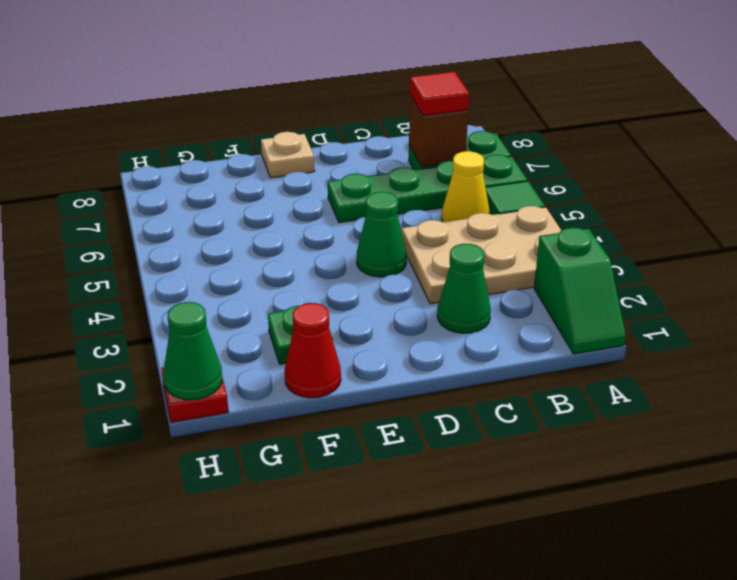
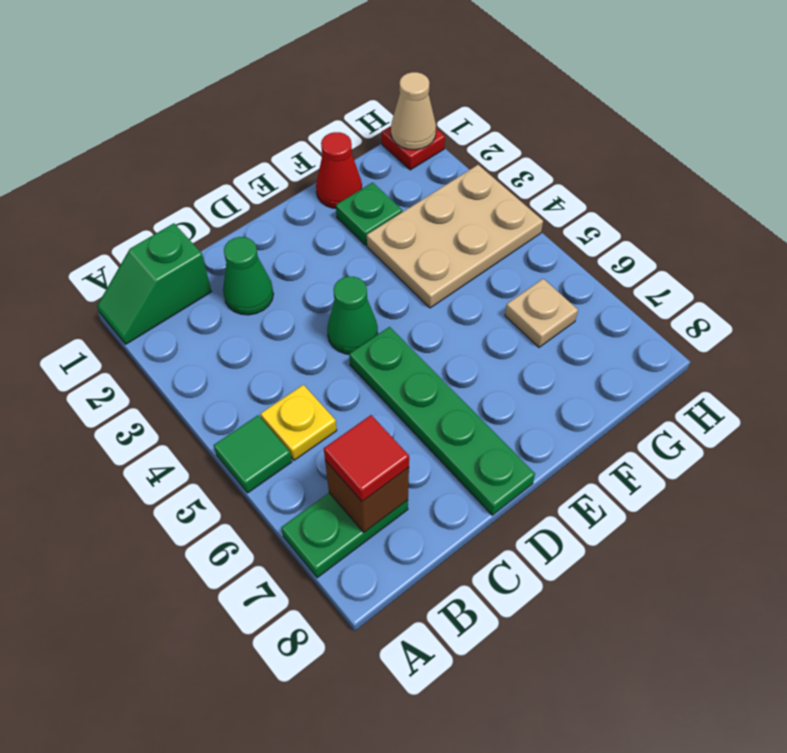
green 1x2 slope [534,228,626,354] -> green 1x2 slope turned to [97,223,211,344]
tan 2x3 plate [402,206,561,304] -> tan 2x3 plate moved to [367,165,543,308]
green 1x4 plate [328,155,528,223] -> green 1x4 plate turned to [349,327,535,515]
yellow 1x1 cone [442,151,490,222] -> yellow 1x1 plate [261,385,337,460]
tan 1x1 plate [261,132,315,178] -> tan 1x1 plate moved to [505,279,578,347]
green 1x1 cone [164,302,222,400] -> tan 1x1 cone [391,72,436,150]

